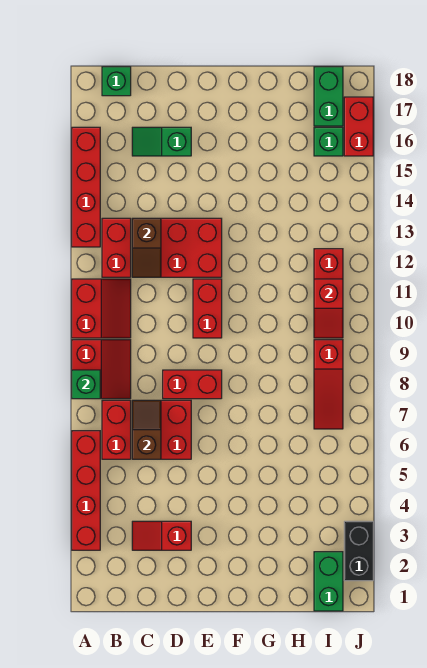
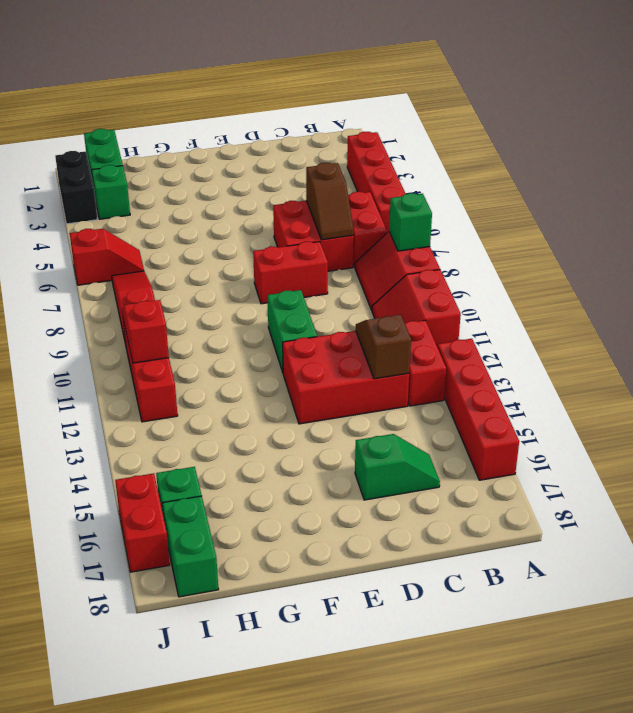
green 1x1 brick [102,67,131,96] -> green 1x1 brick moved to [92,165,130,219]
red 1x2 slope [132,521,191,550] -> red 1x2 slope moved to [70,229,144,285]
red 1x2 brick [193,279,222,338] -> green 1x2 brick [267,290,317,372]

